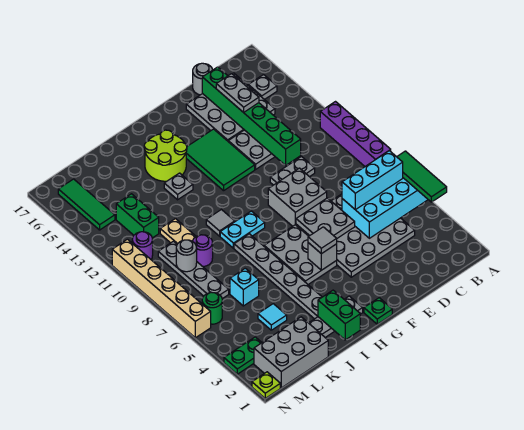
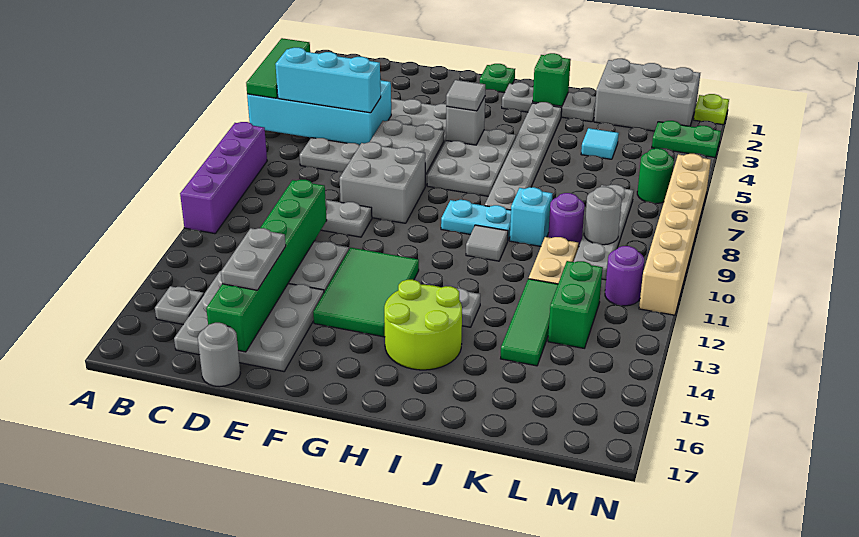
green 1x2 brick [318,290,360,340] -> green 1x1 brick [533,53,571,106]
cyan 1x1 brick [230,268,259,306] -> cyan 1x1 brick moved to [510,187,553,246]
green 1x3 tile [58,179,115,230] -> green 1x3 tile moved to [501,279,558,366]

